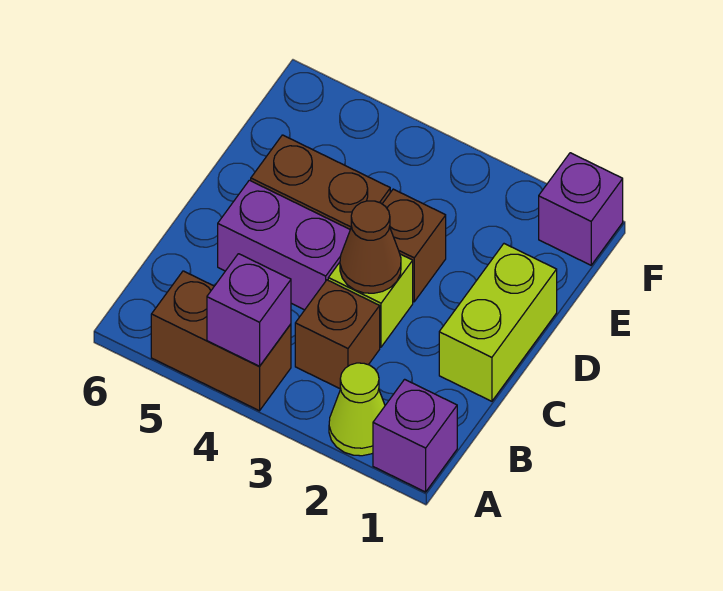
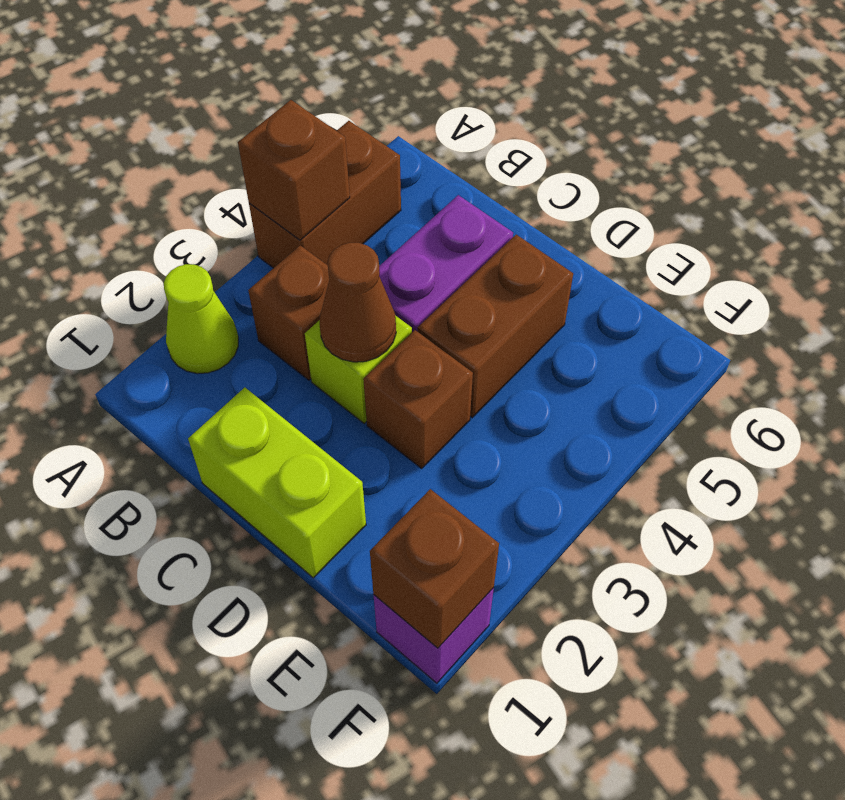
purple 1x1 brick [373,379,457,492] -> none
purple 1x1 brick [207,254,291,366] -> brown 1x1 brick [238,100,350,240]
none -> brown 1x1 brick [370,489,499,648]

